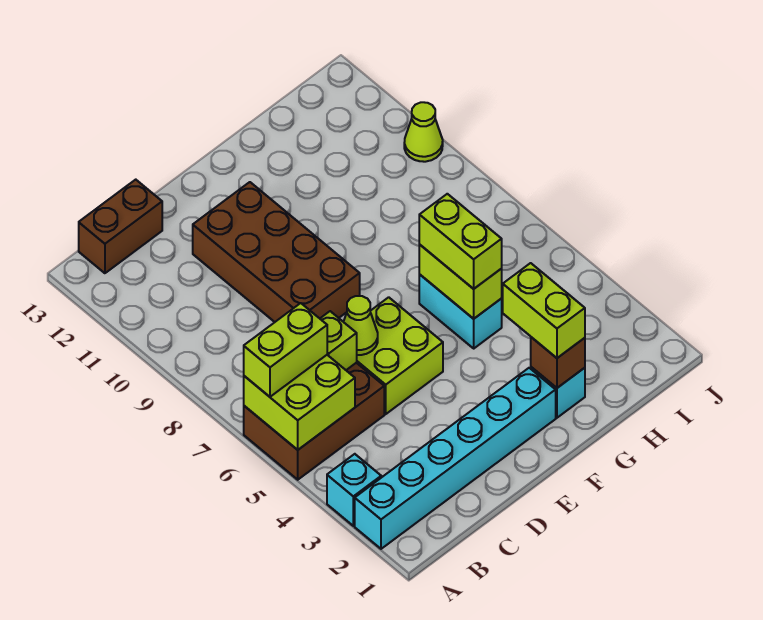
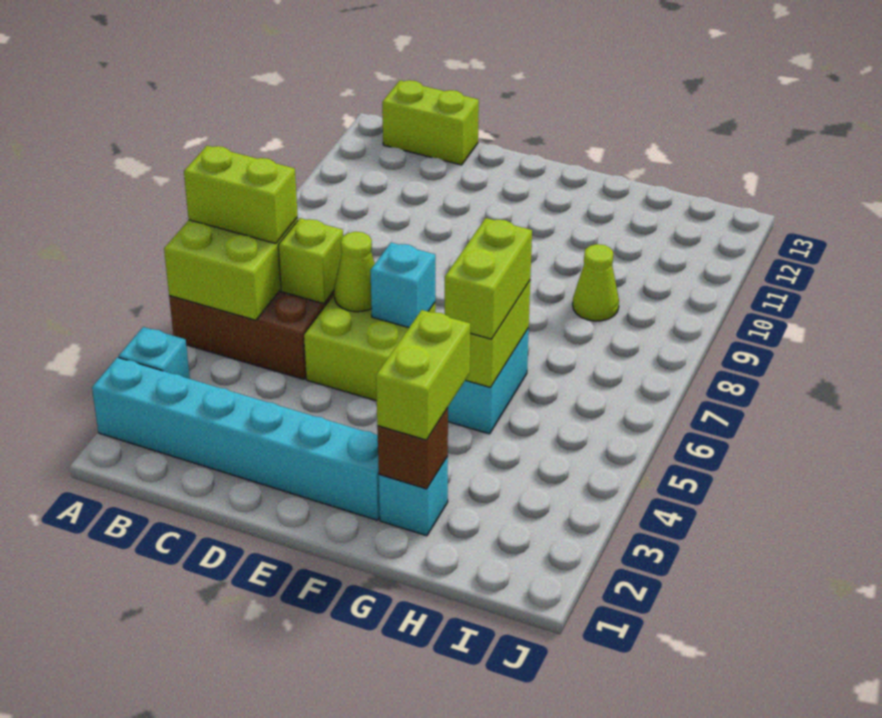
brown 1x2 brick [79,180,162,273] -> lime 1x2 brick [382,80,479,165]
brown 2x4 brick [193,182,360,322] -> none
none -> cyan 1x1 brick [370,243,435,328]
lime 1x1 cone [404,102,443,162] -> lime 1x1 cone moved to [573,244,619,321]

